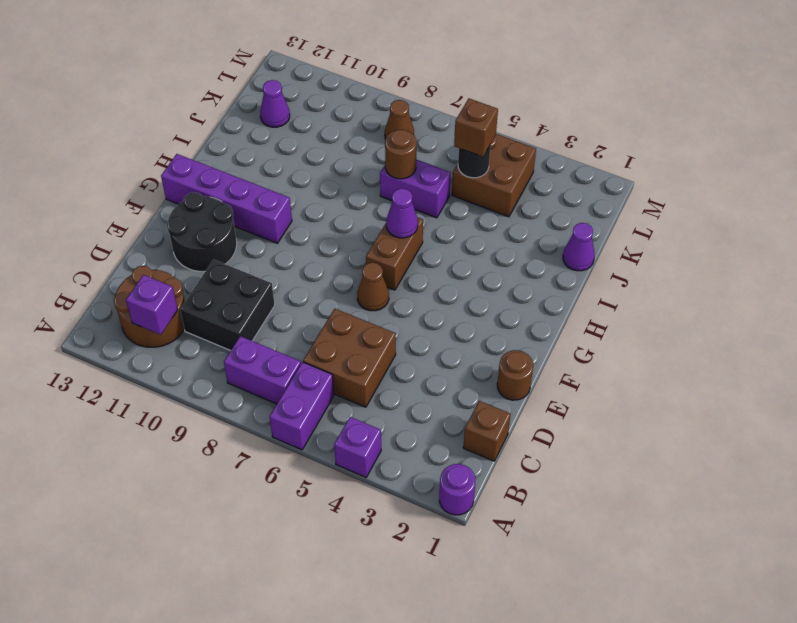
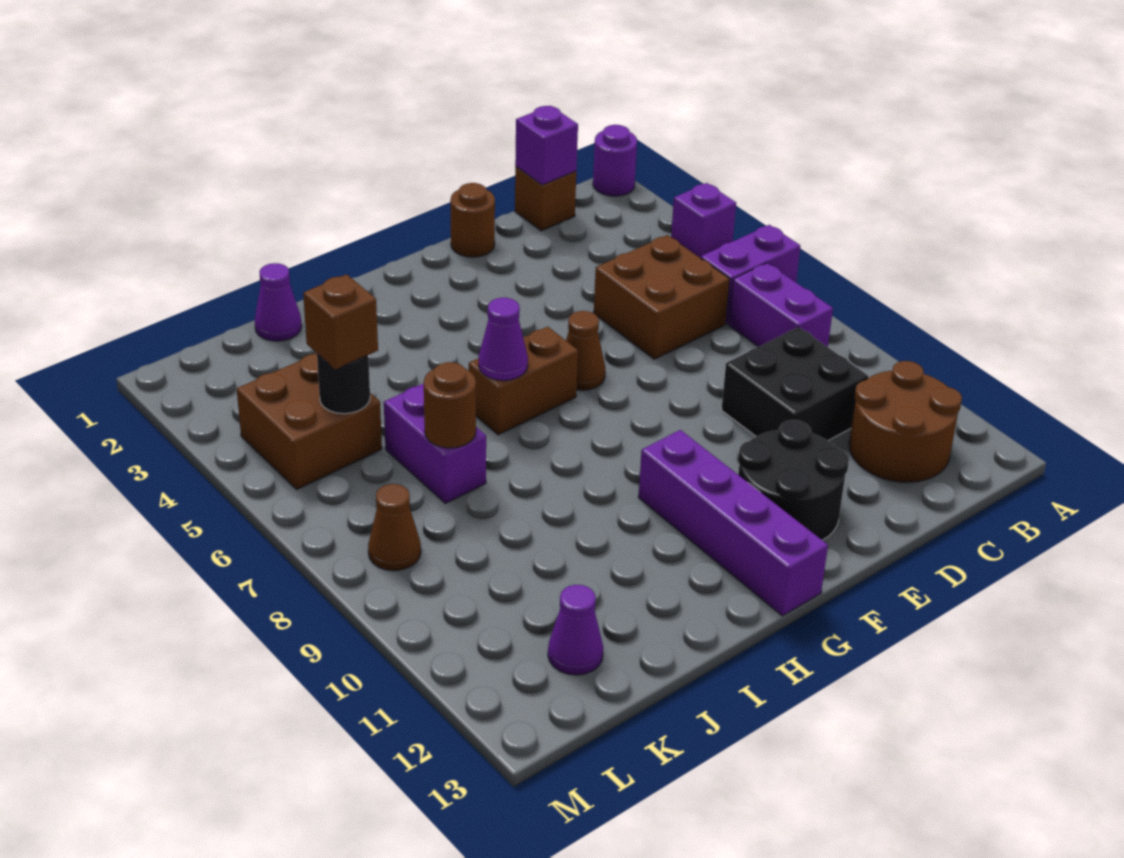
purple 1x1 brick [126,275,178,335] -> purple 1x1 brick moved to [515,106,578,185]

